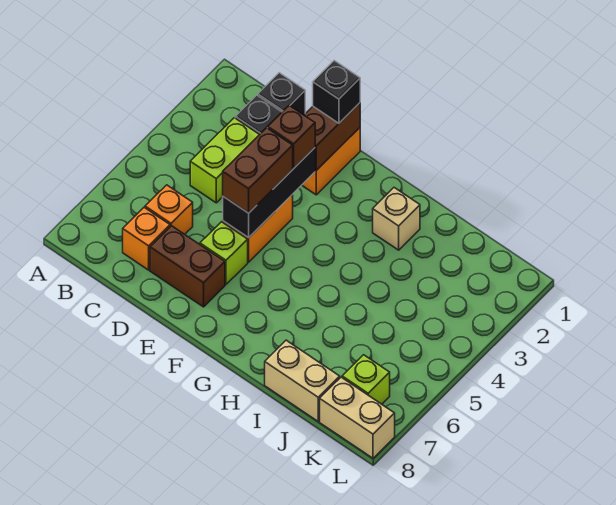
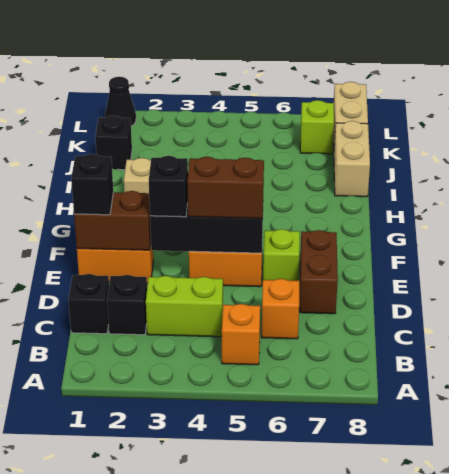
orange 1x1 brick [123,207,170,270] -> orange 1x1 brick moved to [222,304,260,365]
brown 1x1 brick [268,105,315,168] -> black 1x1 brick [149,156,188,217]
none -> black 1x1 brick [95,116,132,170]
none -> black 1x1 cone [105,77,136,126]

